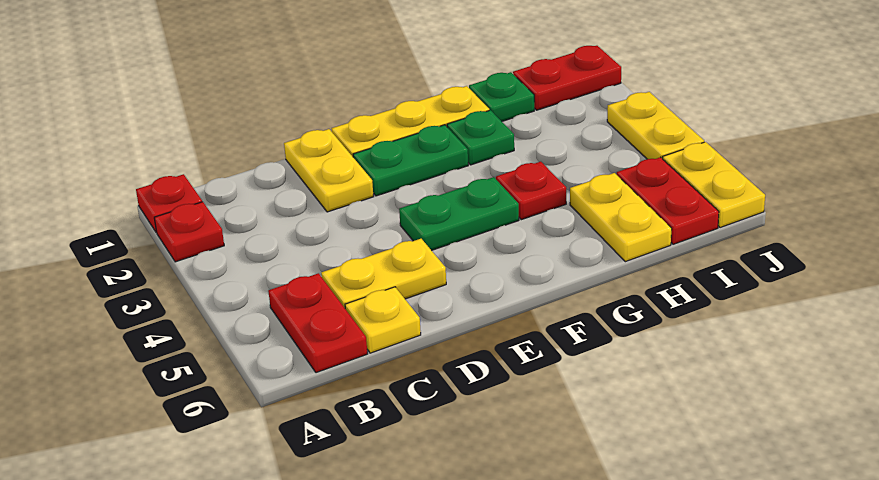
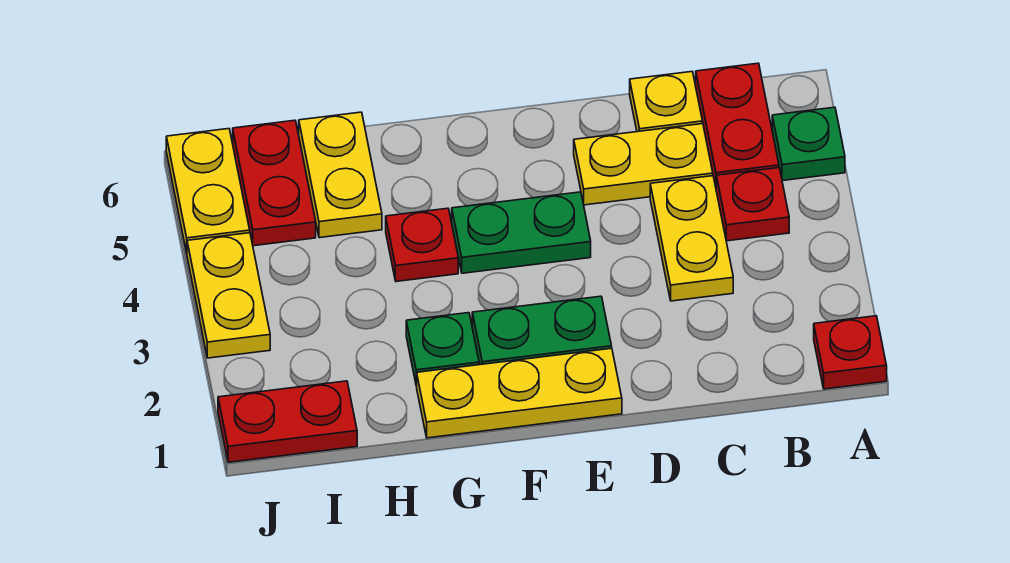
red 1x1 plate [154,202,224,262] -> red 1x1 plate moved to [716,168,789,241]
yellow 1x2 plate [284,129,373,212] -> yellow 1x2 plate moved to [650,176,733,301]
green 1x1 plate [469,72,534,121] -> green 1x1 plate moved to [772,107,845,181]

